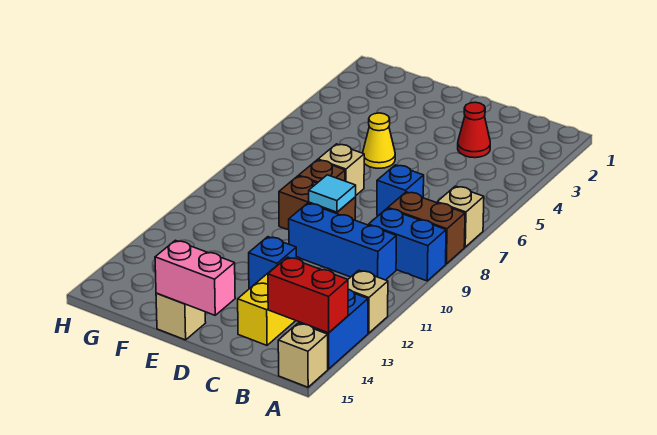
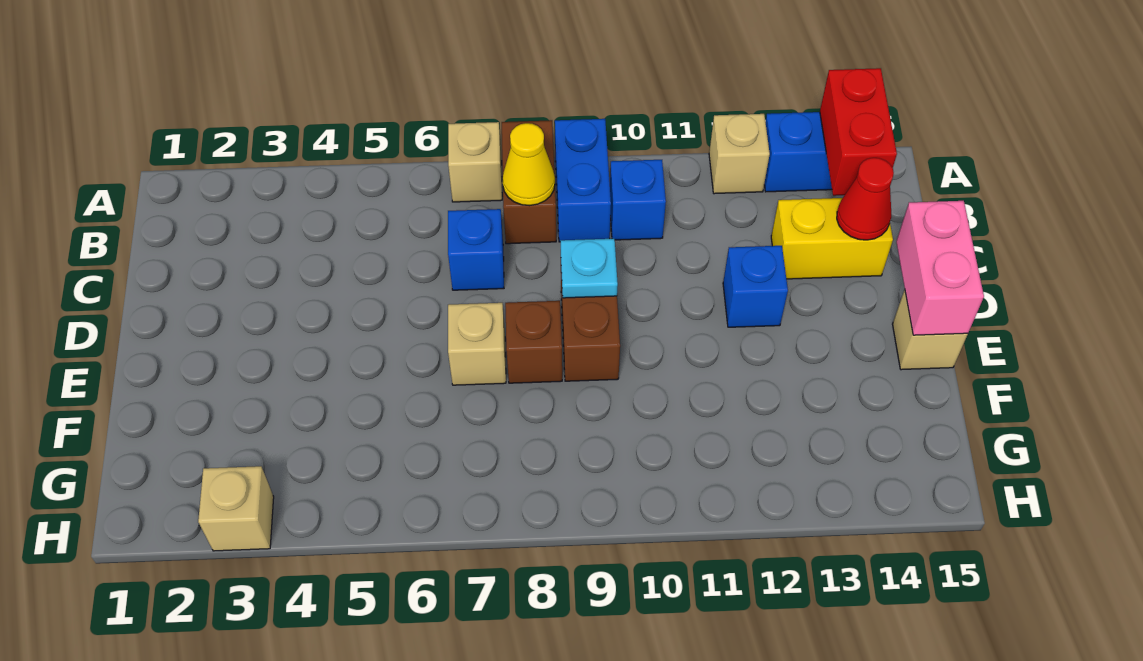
tan 1x1 brick [278,323,328,387] -> tan 1x1 brick moved to [198,466,274,551]
blue 1x3 brick [289,203,396,280] -> blue 1x1 brick [610,160,666,240]
red 1x1 cone [458,102,490,158] -> red 1x1 cone moved to [837,158,894,240]
cyan 1x1 tile [309,175,356,212] -> cyan 1x1 plate [560,239,618,298]
yellow 1x1 cone [363,113,395,168] -> yellow 1x1 cone moved to [502,123,555,206]

